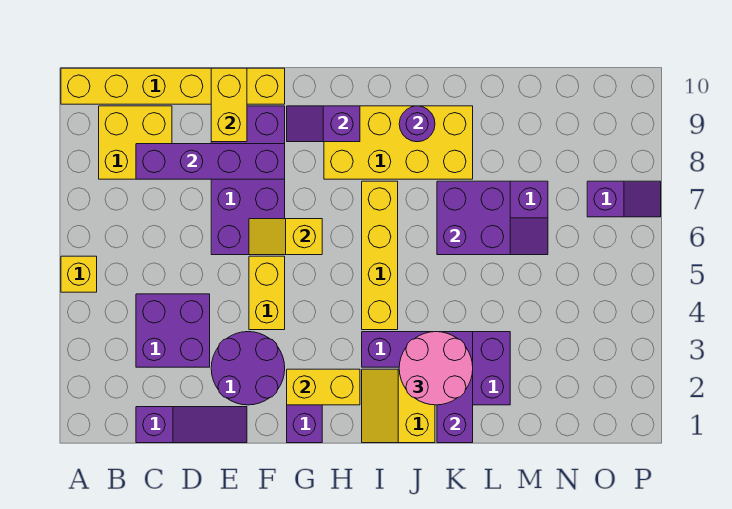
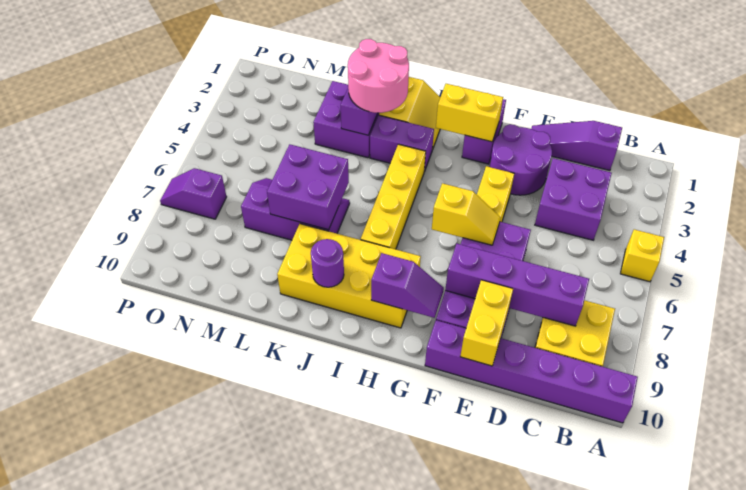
yellow 1x6 brick [61,68,285,104] -> purple 1x6 brick [425,320,638,423]

